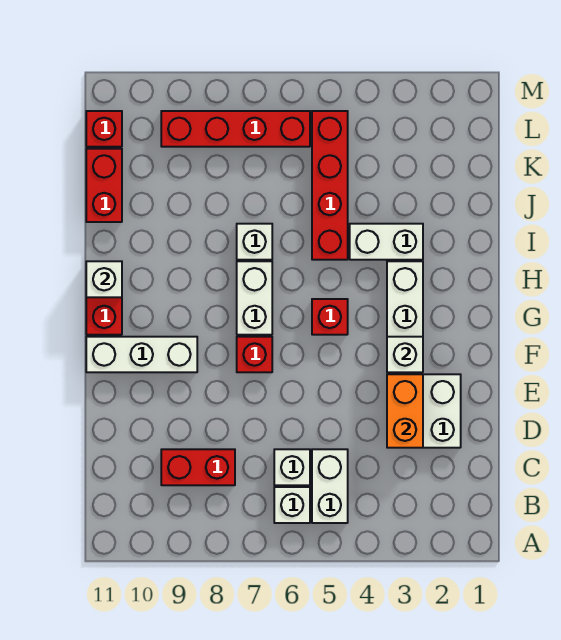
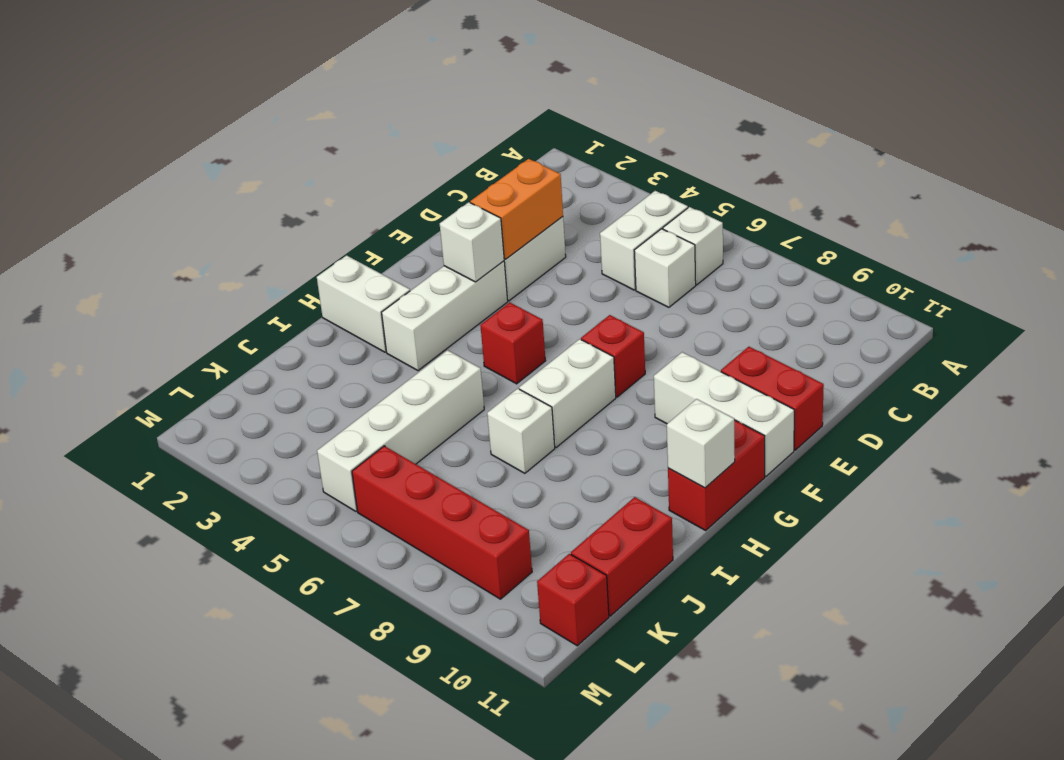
red 1x2 brick [161,449,235,485] -> red 1x2 brick moved to [721,347,824,450]
white 1x2 brick [350,224,423,260] -> white 1x2 brick moved to [317,255,410,352]
red 1x4 brick [312,111,348,260] -> white 1x4 brick [317,350,484,512]

